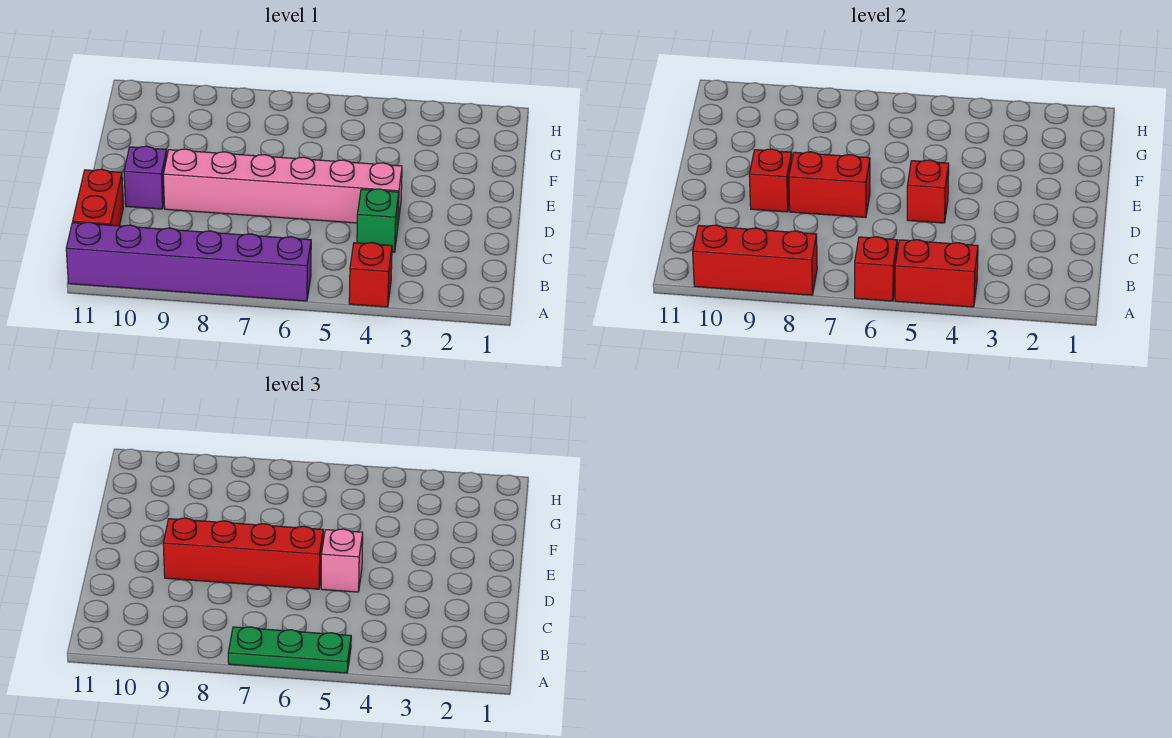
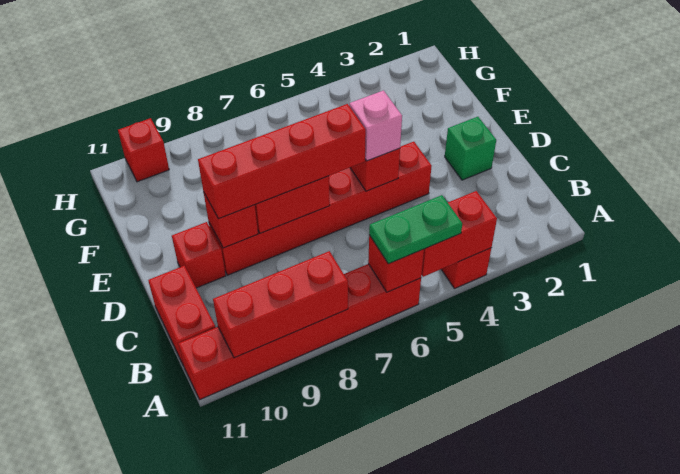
green 1x3 plate [228,627,351,673] -> green 1x2 plate [369,195,462,264]
purple 1x6 brick [66,222,311,301] -> red 1x6 brick [178,264,421,400]
green 1x1 brick [357,189,399,252] -> green 1x1 brick moved to [445,117,496,180]
pink 1x6 brick [163,149,402,223] -> red 1x6 brick [209,142,432,275]
purple 1x1 brick [124,146,167,209] -> red 1x1 brick [172,222,226,288]
none -> red 1x1 brick [118,118,169,182]

